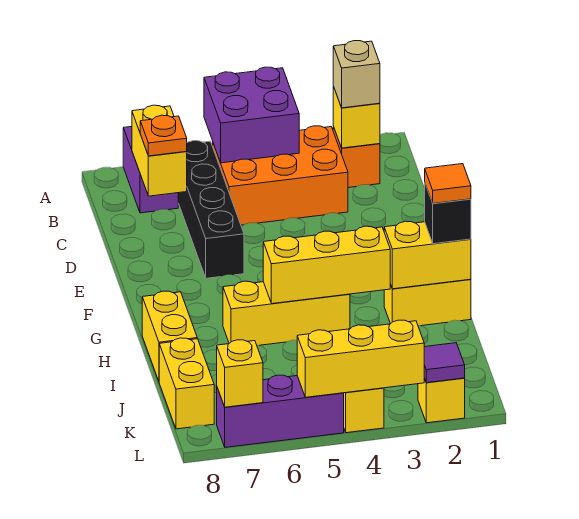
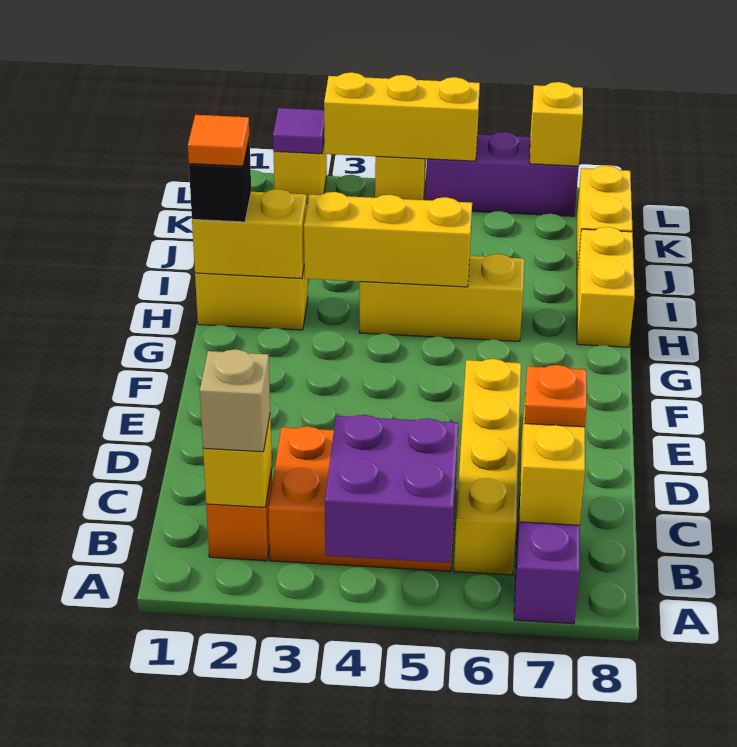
black 1x4 brick [178,141,244,278] -> yellow 1x4 brick [454,359,521,575]

